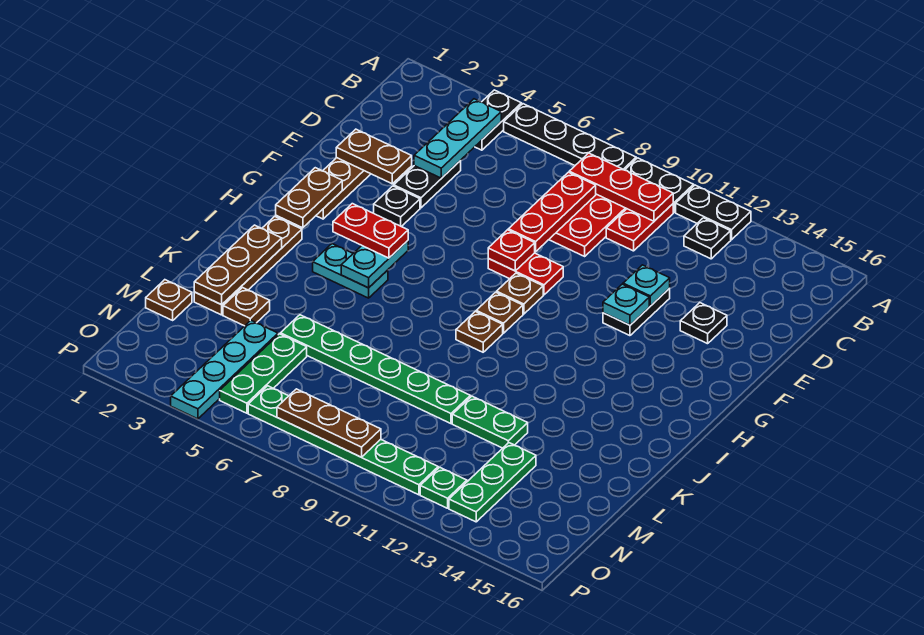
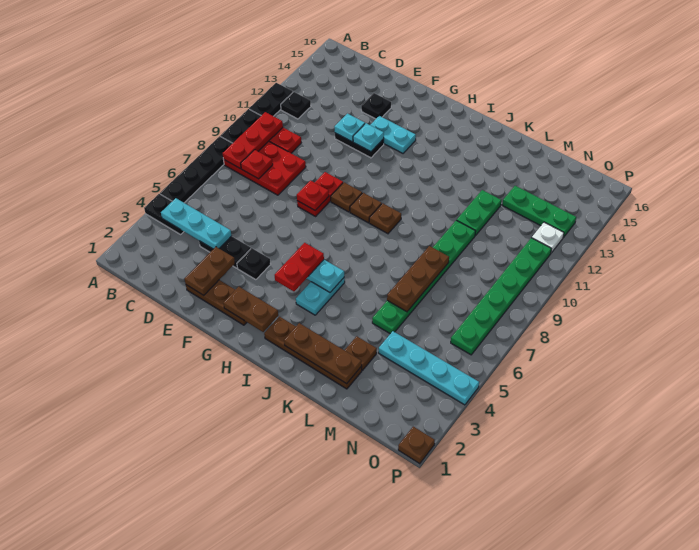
red 1x3 plate [508,172,596,252] -> red 1x1 plate [241,150,273,179]
none -> cyan 1x2 plate [371,116,416,153]
brown 1x1 plate [146,280,192,320] -> brown 1x1 plate moved to [398,427,435,464]
green 1x3 plate [220,334,307,413] -> none
brown 1x3 plate [277,389,381,457] -> brown 1x3 plate moved to [387,246,449,312]
green 1x1 plate [420,467,467,508] -> white 1x1 plate [532,222,564,253]

